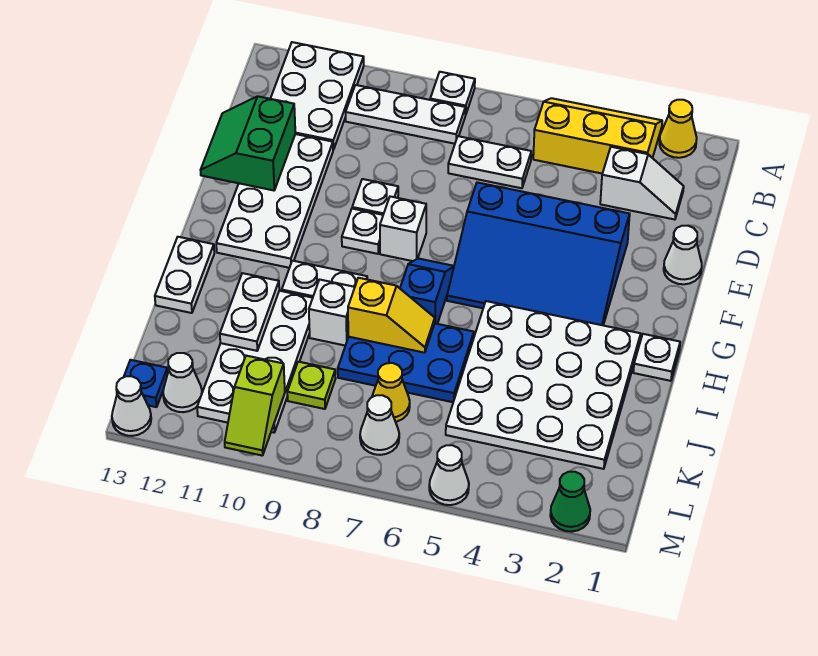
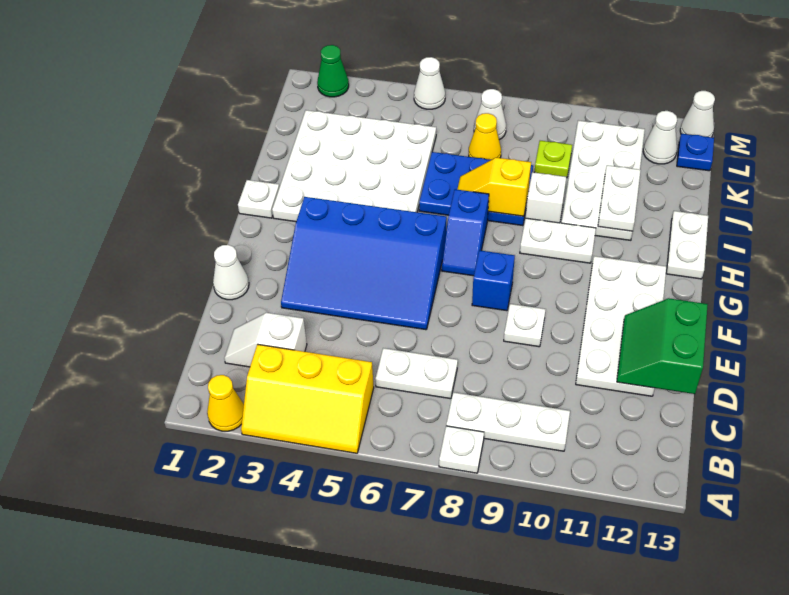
white 2x3 plate [270,42,364,150] -> none
green 2x2 slope [201,96,295,190] -> green 2x2 slope turned to [617,298,708,394]
blue 3x4 slope [447,182,630,325] -> blue 3x4 slope turned to [281,197,447,330]
white 1x1 brick [380,196,426,261] -> blue 1x1 brick [472,250,515,311]
white 1x1 plate [342,209,383,254] -> none
lime 1x2 slope [225,356,285,456] -> none

